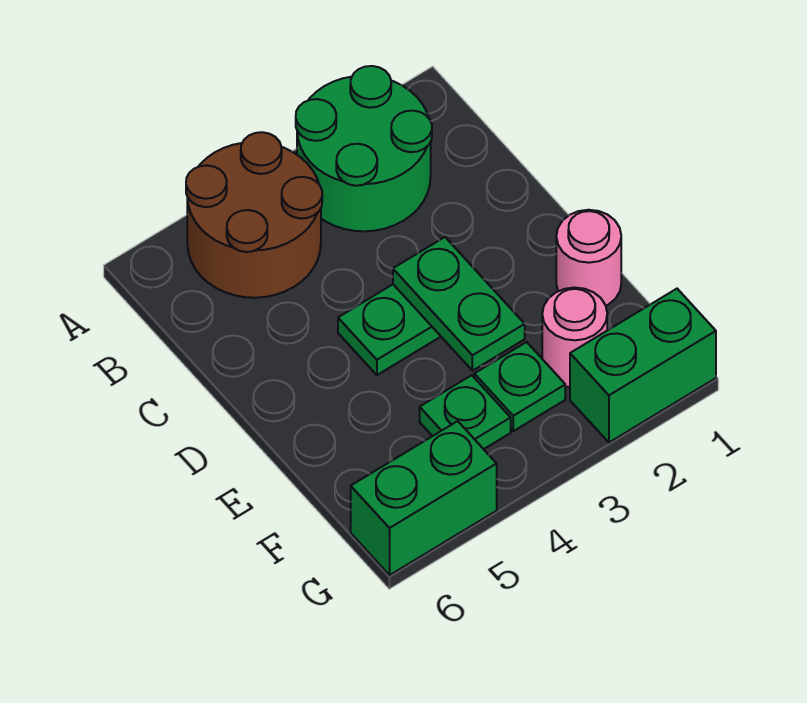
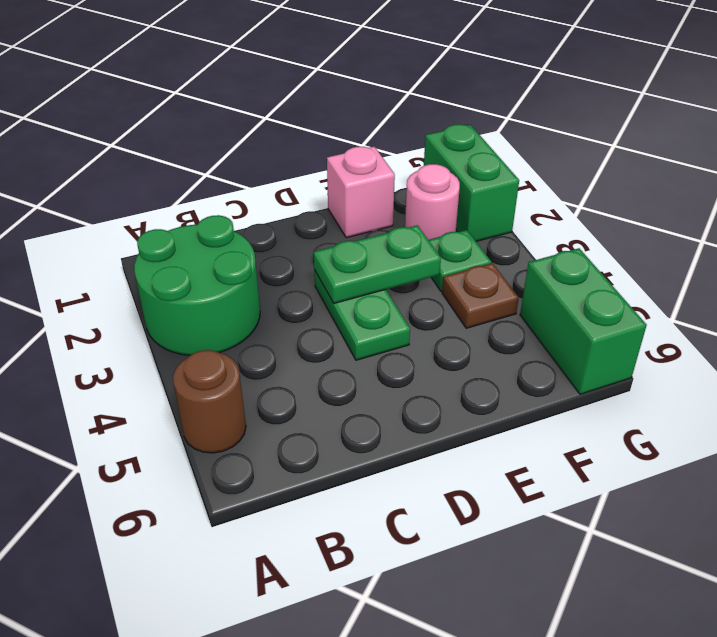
brown 2x2 round brick [186,132,322,298] -> brown 1x1 round brick [173,350,246,453]
pink 1x1 round brick [556,210,621,305] -> pink 1x1 brick [327,147,395,238]
green 1x1 plate [420,375,511,449] -> brown 1x1 plate [442,263,519,328]

